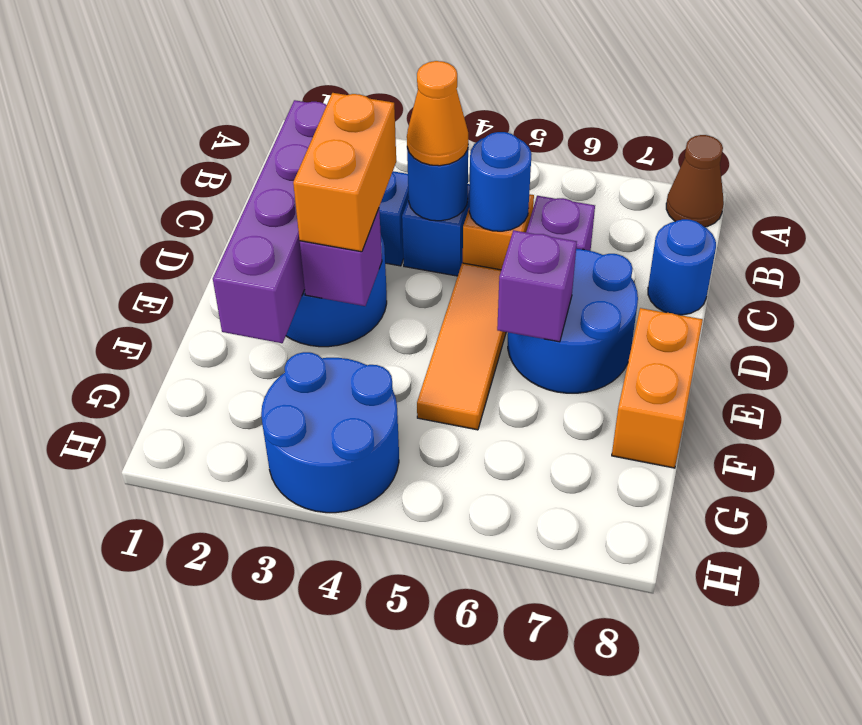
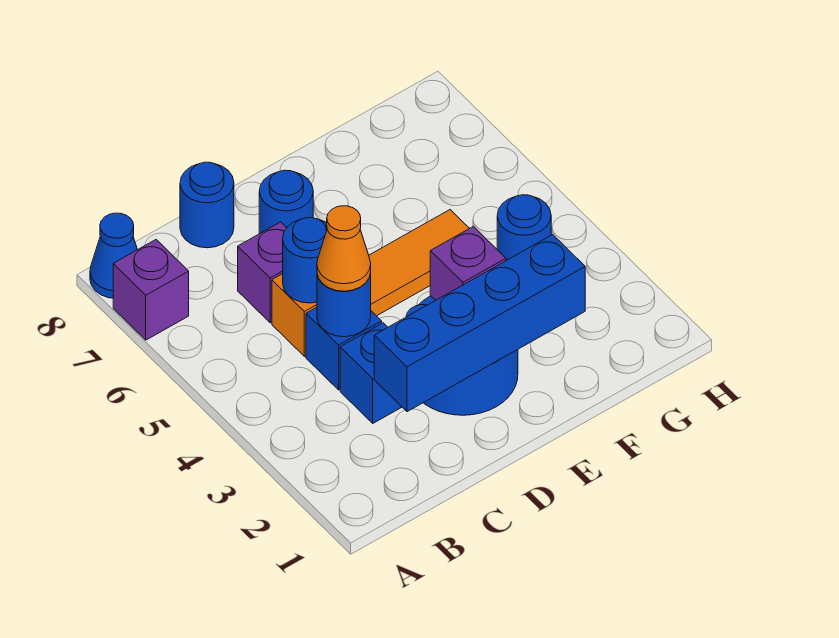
brown 1x1 cone [666,135,724,227] -> blue 1x1 cone [90,213,137,298]
purple 1x4 brick [213,100,327,343] -> blue 1x4 brick [374,235,585,412]
orange 1x2 brick [293,93,396,252] -> none
blue 2x2 round brick [508,249,638,393] -> blue 1x1 round brick [259,170,313,234]
purple 1x1 brick [497,230,577,342] -> purple 1x1 brick moved to [113,240,189,340]
orange 1x2 brick [612,308,703,468] -> none
blue 2x2 round brick [261,352,399,513] -> blue 1x1 round brick [497,195,551,261]

